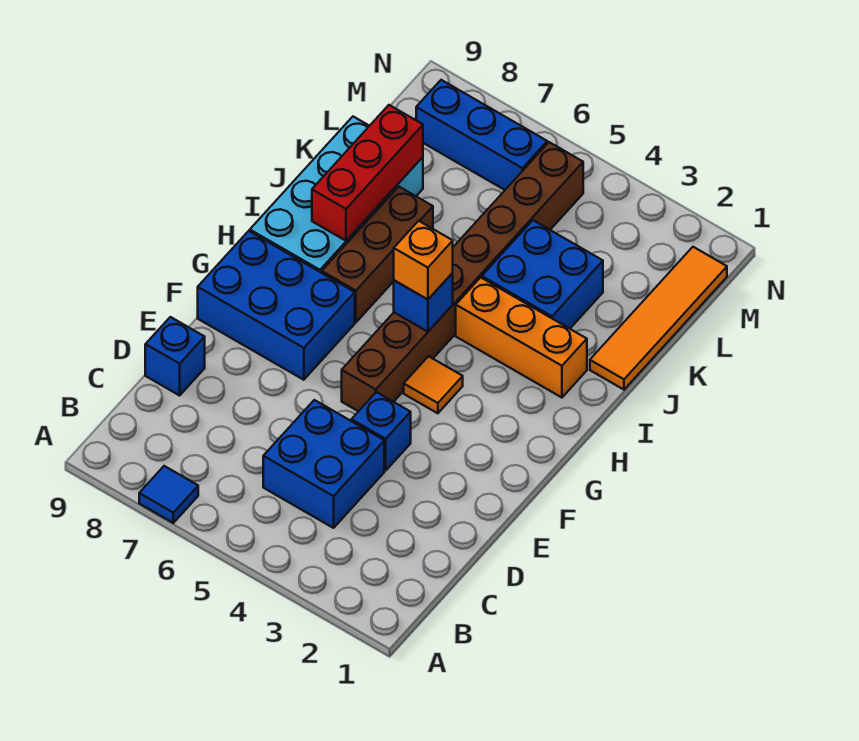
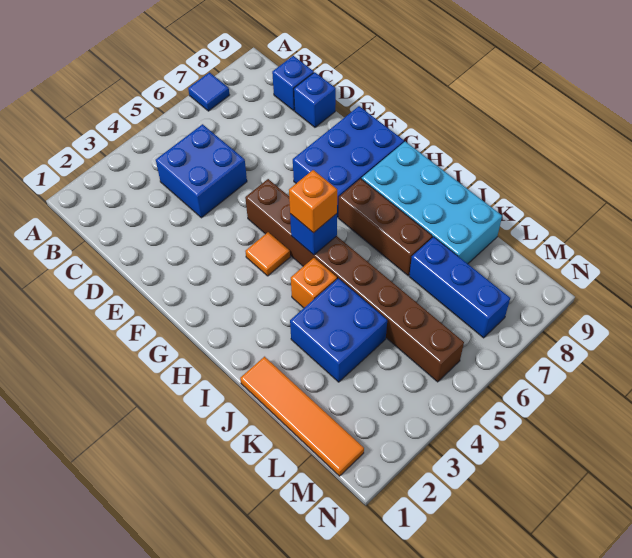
blue 1x1 brick [351,392,411,471] -> blue 1x1 brick moved to [272,56,314,111]
orange 1x3 brick [456,277,587,398] -> orange 1x1 brick [291,258,337,308]
red 1x3 brick [312,105,423,241] -> none
blue 1x3 brick [416,80,547,190] -> blue 1x3 brick turned to [409,237,510,338]

